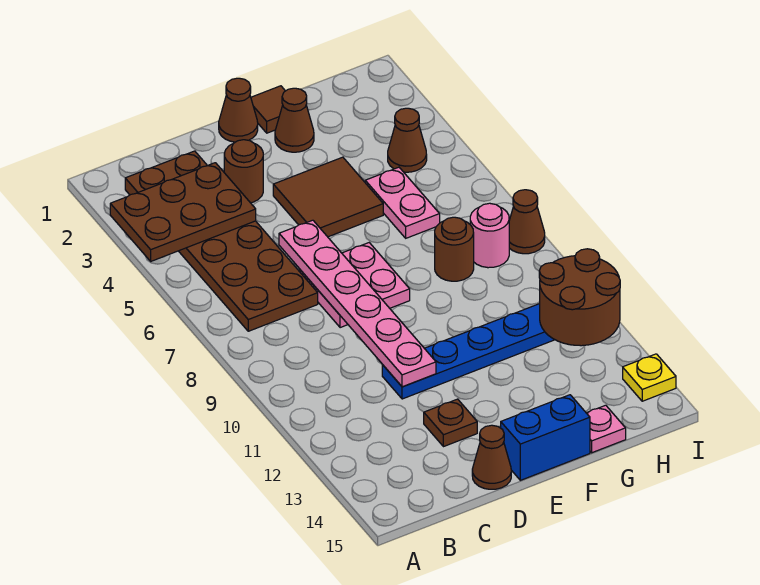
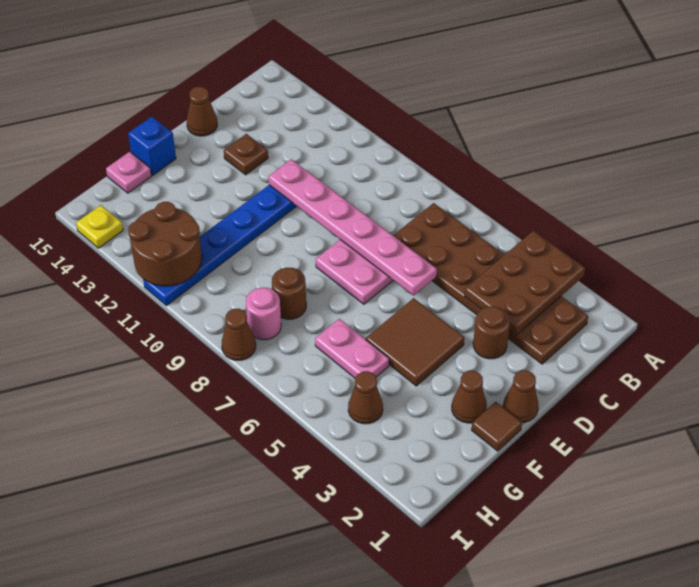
blue 1x2 brick [501,395,590,480] -> blue 1x1 brick [128,117,176,175]

